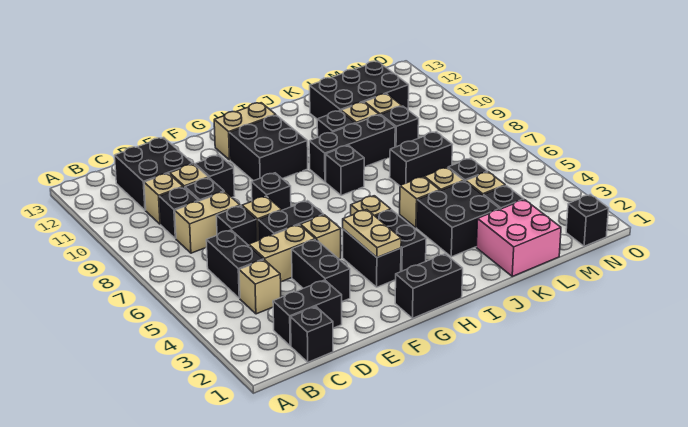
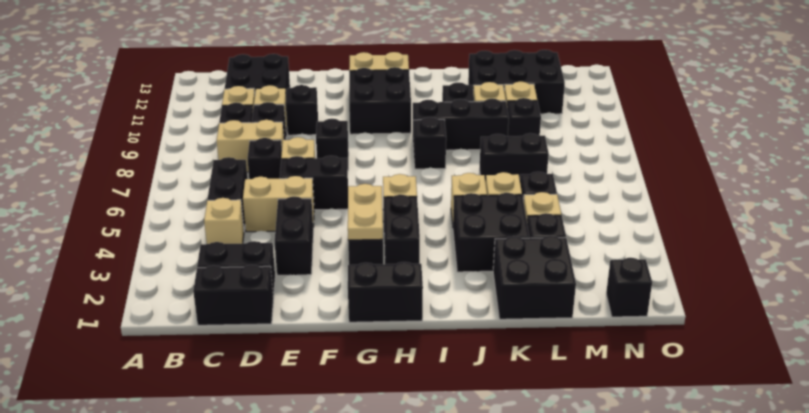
black 1x1 brick [291,307,333,362] -> black 1x2 brick [193,265,273,325]
tan 1x1 brick [300,215,341,259] -> none
pink 2x2 brick [476,200,561,276] -> black 2x2 brick [493,236,576,319]

